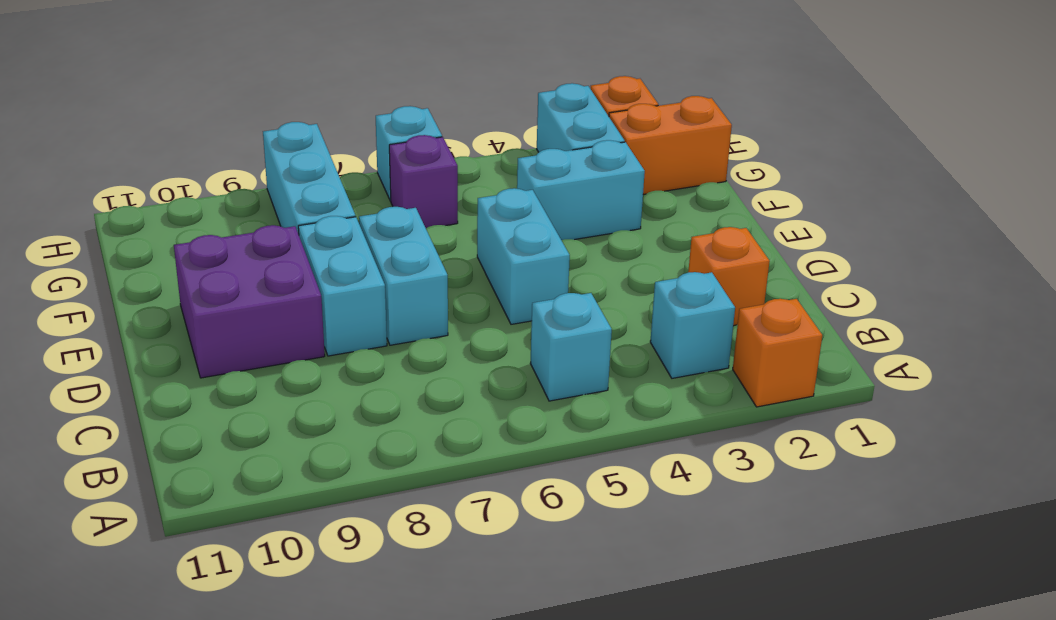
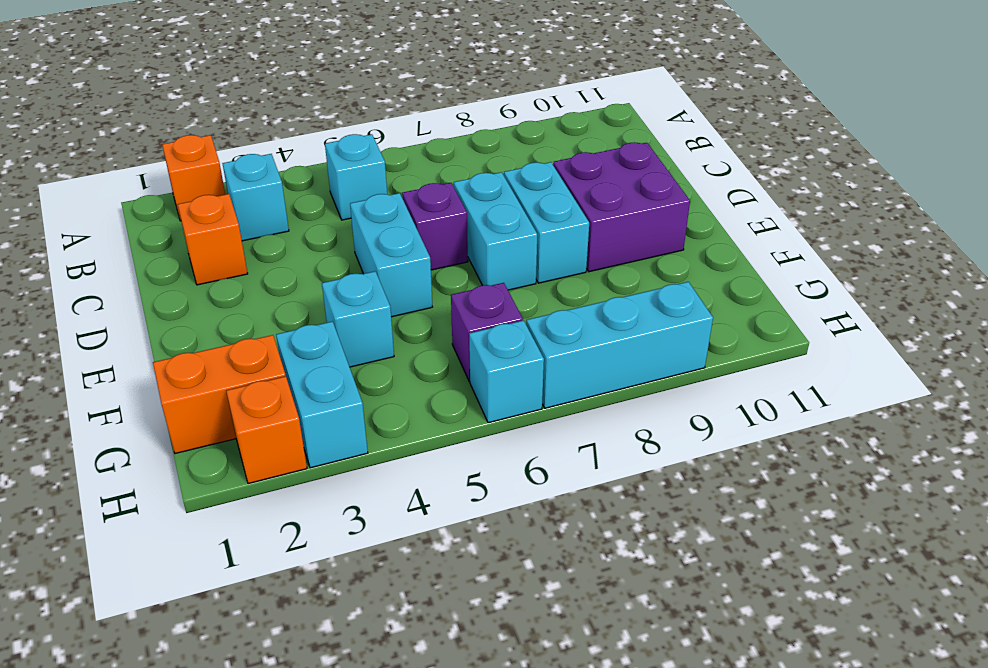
none -> purple 1x1 brick [402,183,468,270]
cyan 1x2 brick [517,140,645,240] -> cyan 1x1 brick [322,271,394,367]
cyan 1x3 brick [263,122,356,235] -> cyan 1x3 brick turned to [526,282,713,408]

